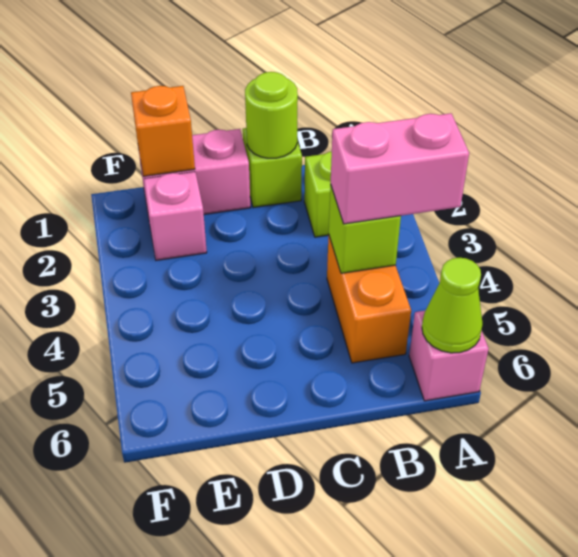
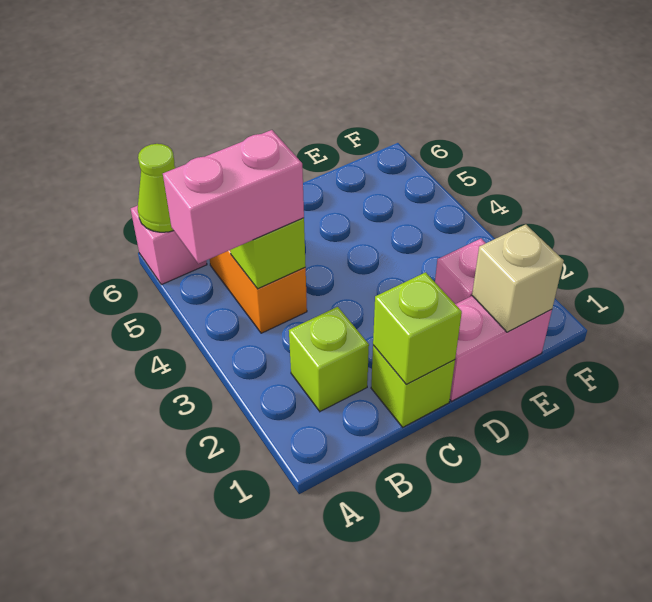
lime 1x1 round brick [245,72,298,158] -> lime 1x1 brick [373,272,462,385]
orange 1x1 brick [131,86,195,176] -> tan 1x1 brick [472,224,564,332]

